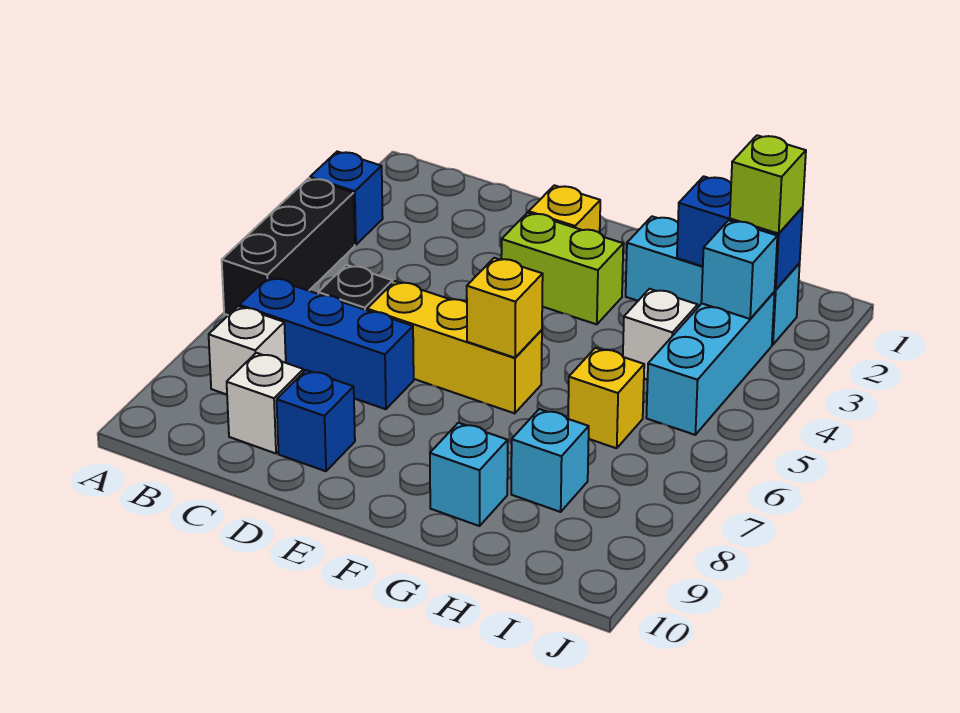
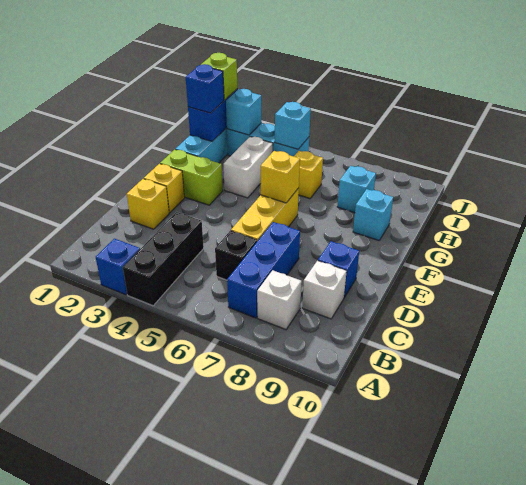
black 1x3 brick [222,178,355,315] -> black 1x3 brick turned to [123,212,204,306]
none -> yellow 1x1 brick [127,179,169,229]
lime 1x2 brick [501,213,623,324] -> lime 1x2 brick turned to [160,150,223,205]
none -> blue 1x1 brick [186,64,224,113]
white 1x1 brick [623,289,698,380] -> white 1x2 brick [224,137,273,198]
none -> cyan 1x1 brick [275,102,311,149]

